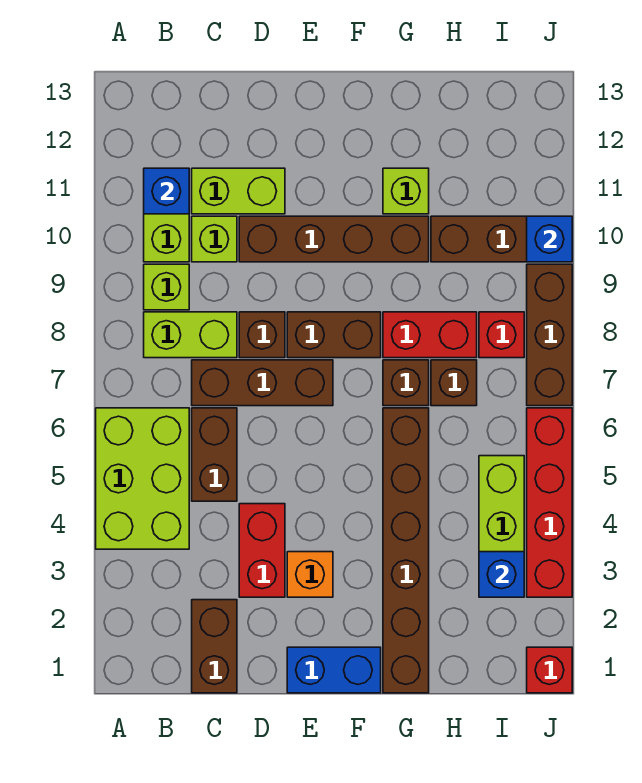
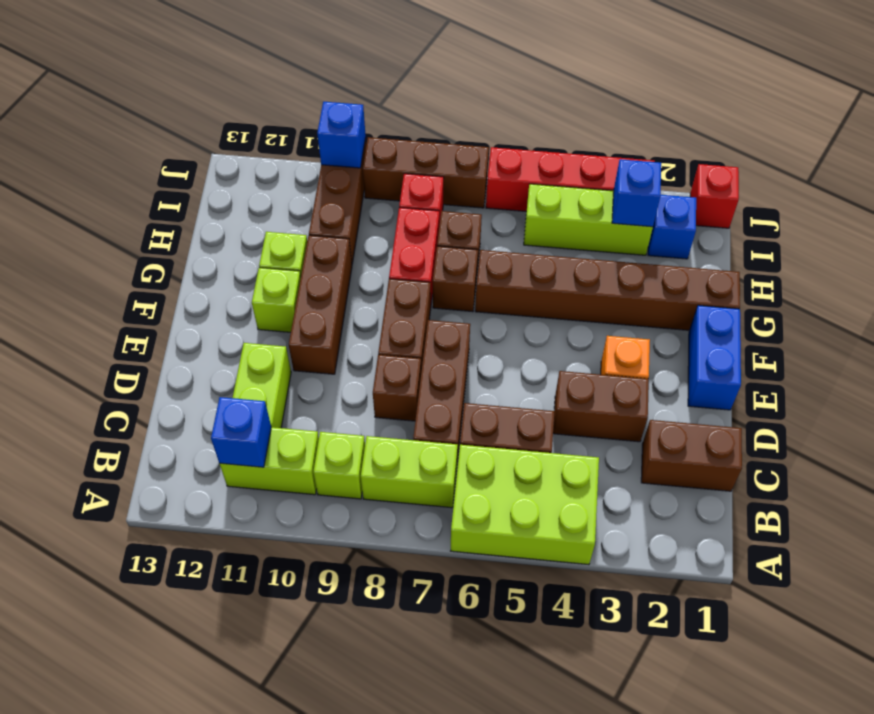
lime 1x2 brick [144,312,237,358] -> lime 1x2 brick turned to [361,436,458,508]
lime 1x1 brick [192,216,237,262] -> lime 1x1 brick moved to [252,268,301,332]
red 1x2 brick [239,504,285,597] -> brown 1x2 brick [553,371,649,442]
brown 1x4 brick [239,216,429,262] -> brown 1x3 brick [289,235,352,374]
none -> blue 1x1 brick [648,195,696,259]

